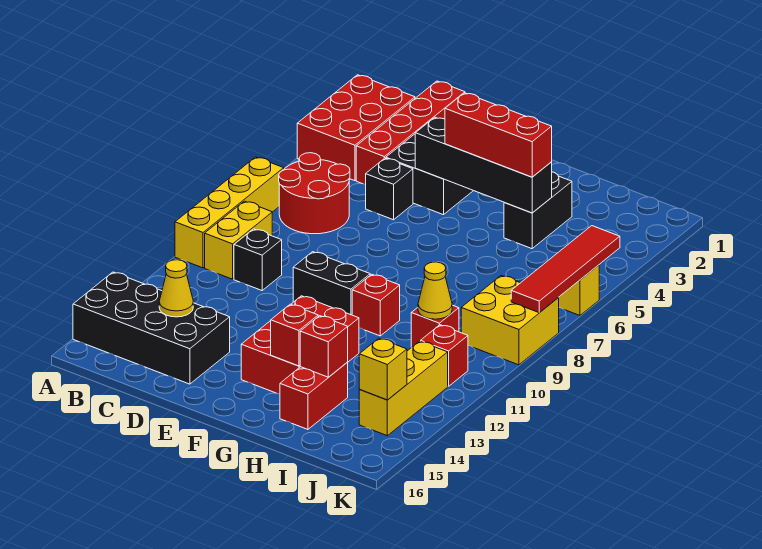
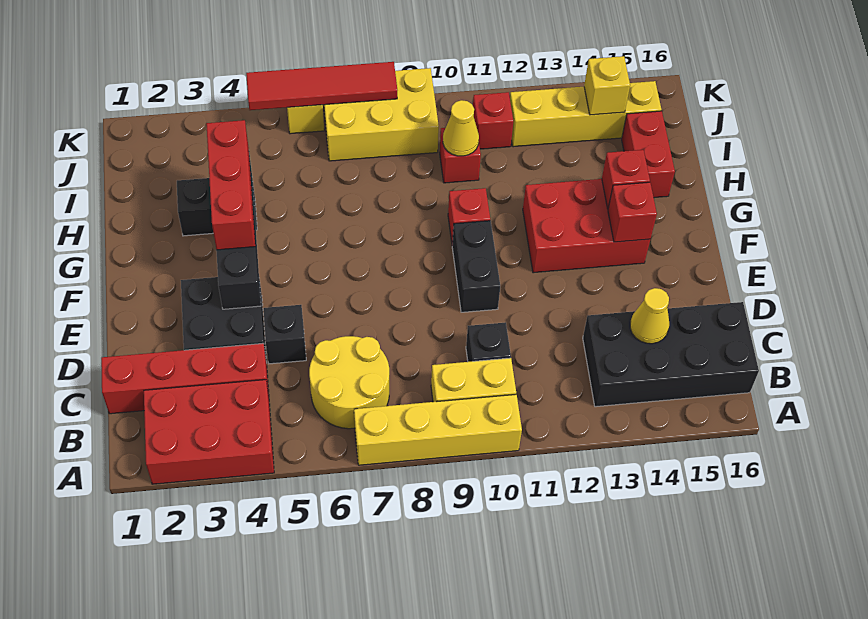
black 2x4 brick [73,272,230,384] -> black 2x4 brick turned to [583,302,759,407]
red 2x2 round brick [279,153,350,234] -> yellow 2x2 round brick [309,336,389,429]
red 1x2 brick [280,362,348,429] -> red 1x2 brick turned to [622,111,675,198]
red 1x1 brick [300,316,348,377] -> red 1x1 brick moved to [608,182,657,242]
yellow 2x2 brick [461,276,559,365] -> yellow 2x3 brick [324,68,439,161]
yellow 1x3 brick [359,341,448,436] -> yellow 1x4 brick [510,81,661,147]

